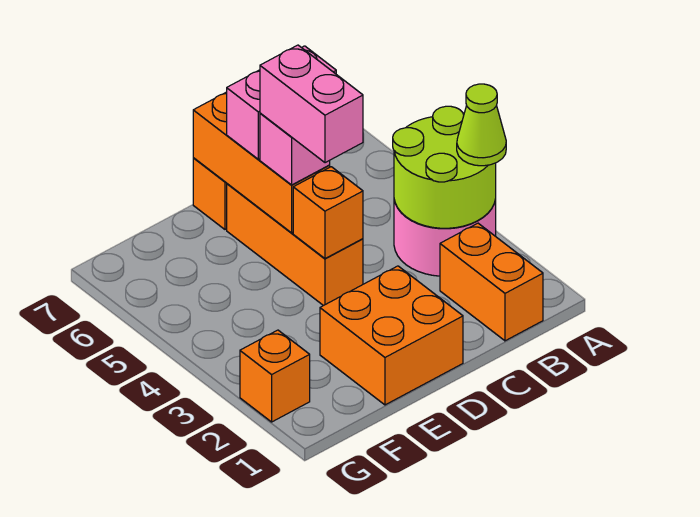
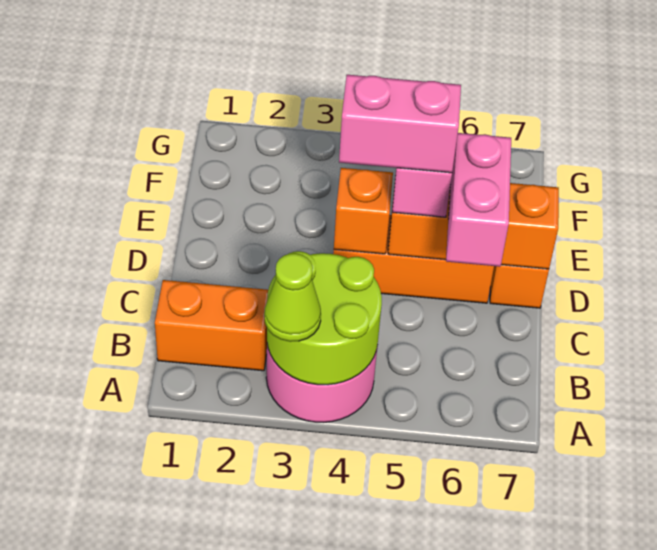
orange 2x2 brick [320,266,463,405] -> none
orange 1x1 brick [240,330,310,422] -> none

